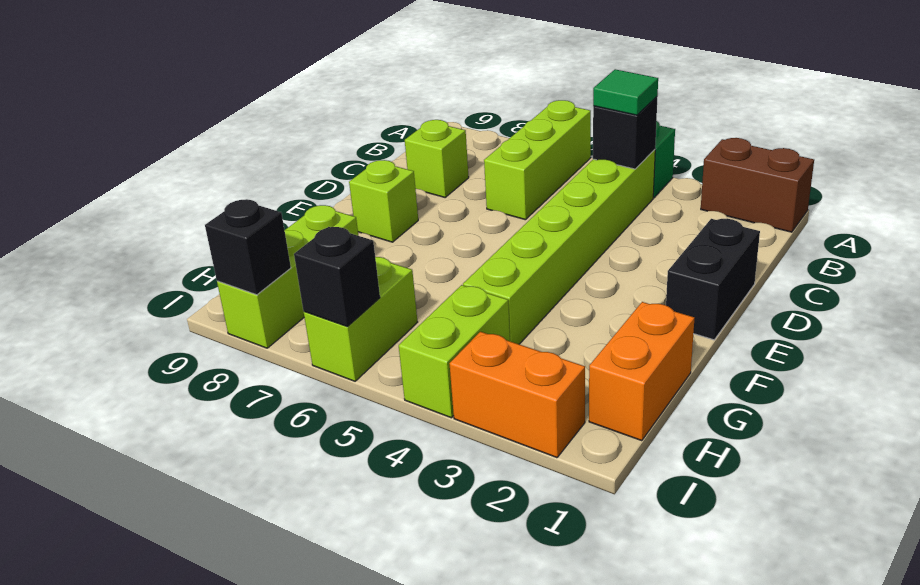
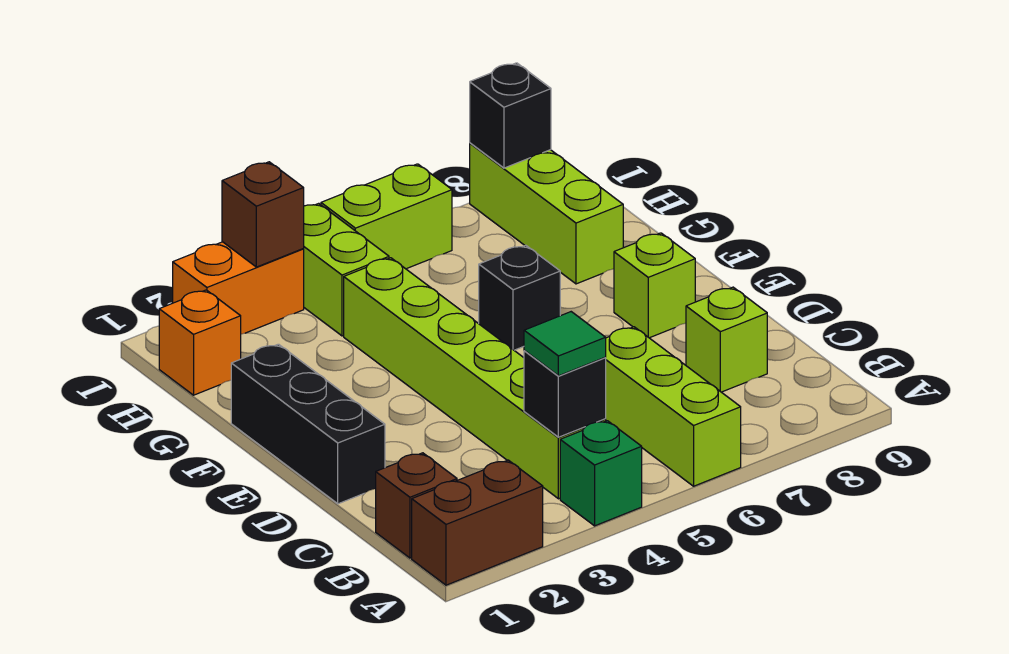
none -> brown 1x1 brick [376,453,457,558]
black 1x2 brick [666,219,760,340] -> black 1x3 brick [231,344,385,504]
orange 1x2 brick [589,302,694,441] -> orange 1x1 brick [159,290,241,395]
lime 1x2 brick [304,257,417,381] -> lime 1x2 brick turned to [321,164,452,269]
none -> brown 1x1 brick [222,162,304,267]
black 1x1 brick [294,227,380,326] -> black 1x1 brick moved to [479,245,560,350]

